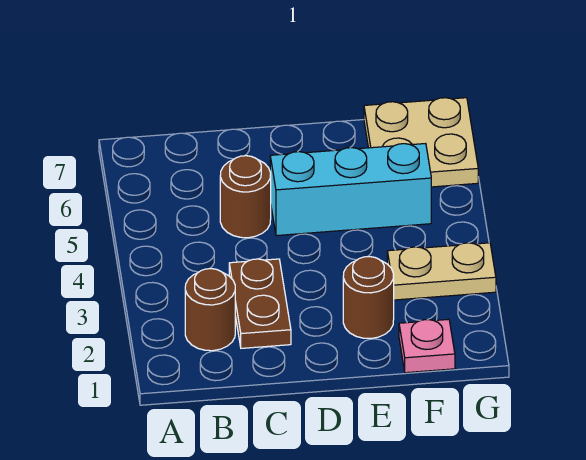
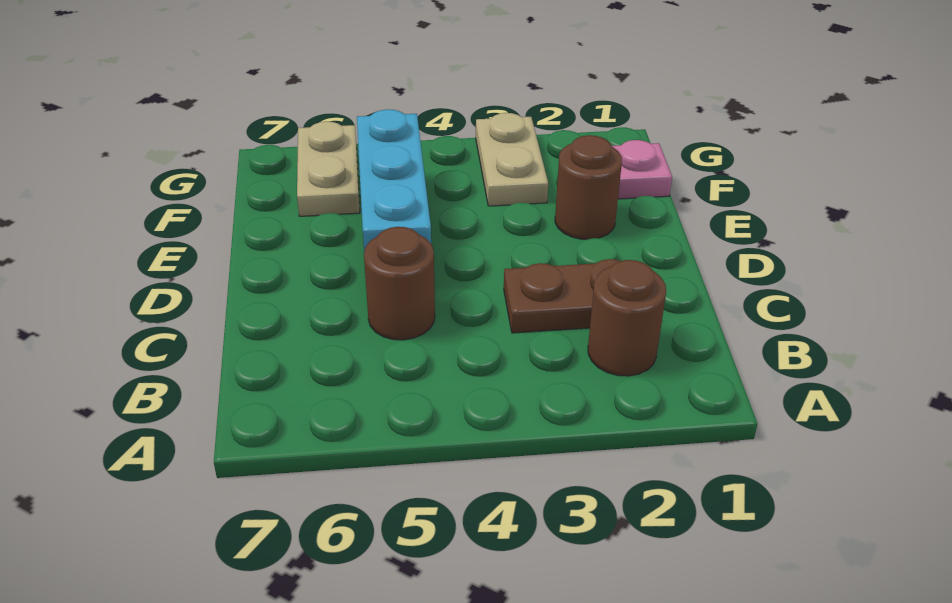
tan 2x2 plate [364,98,478,187] -> tan 1x2 plate [297,121,360,216]

